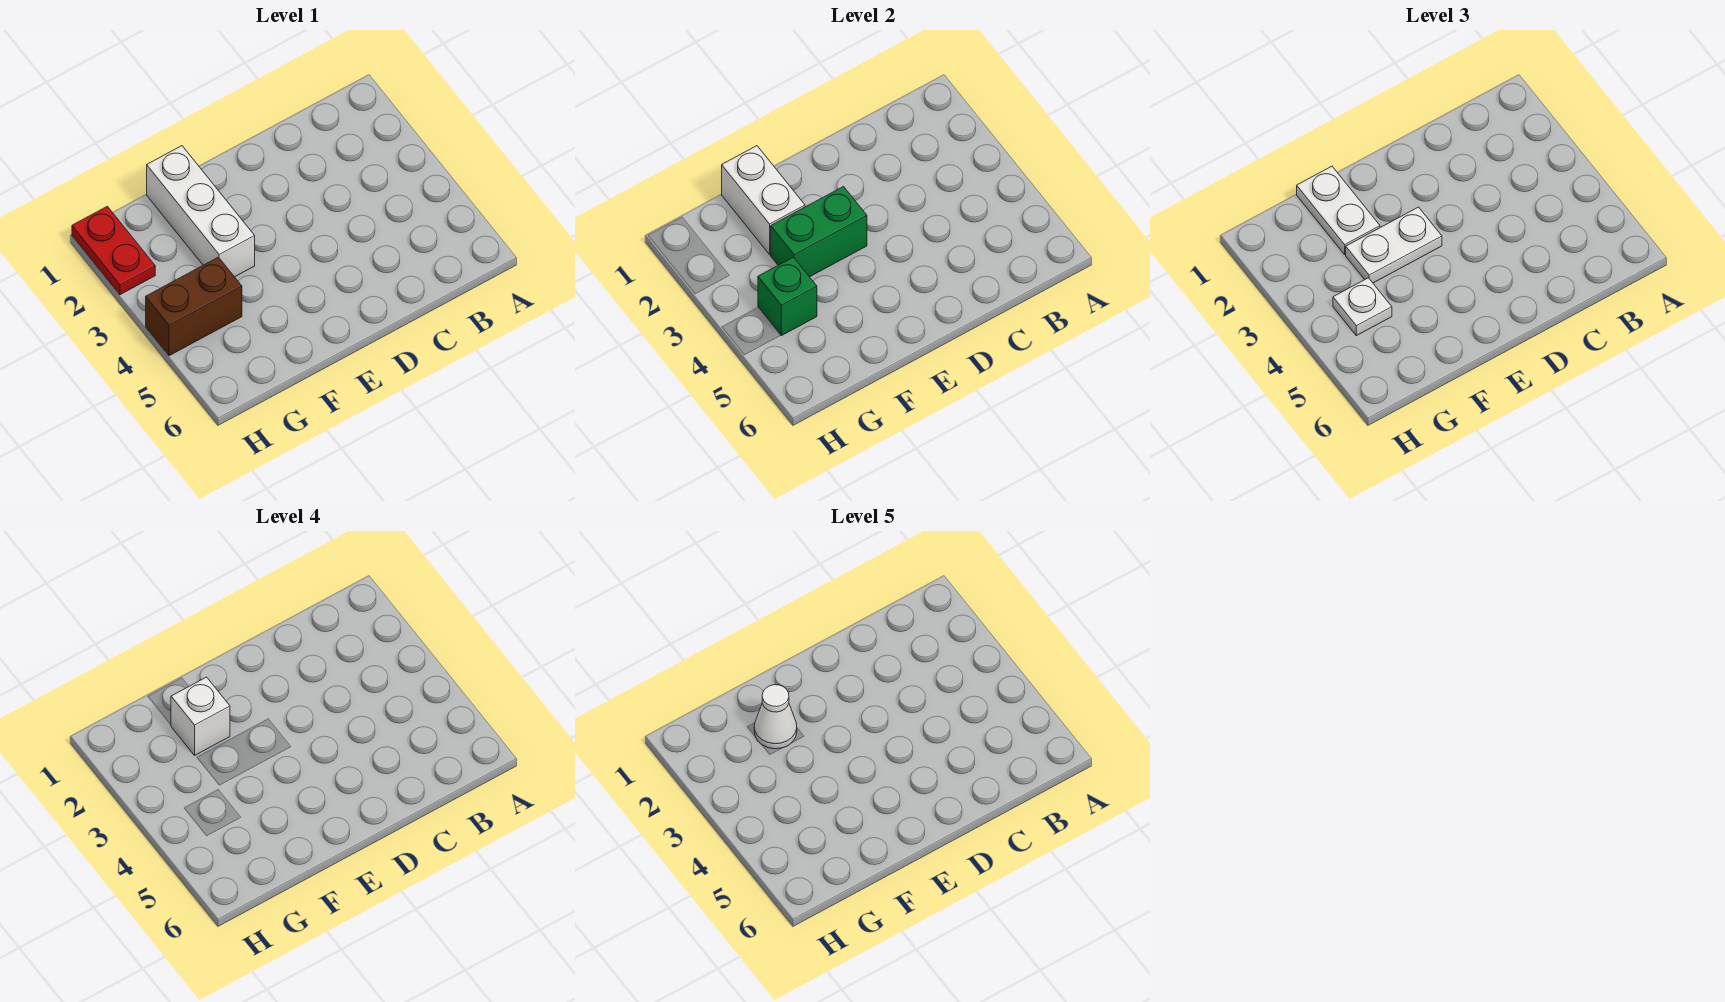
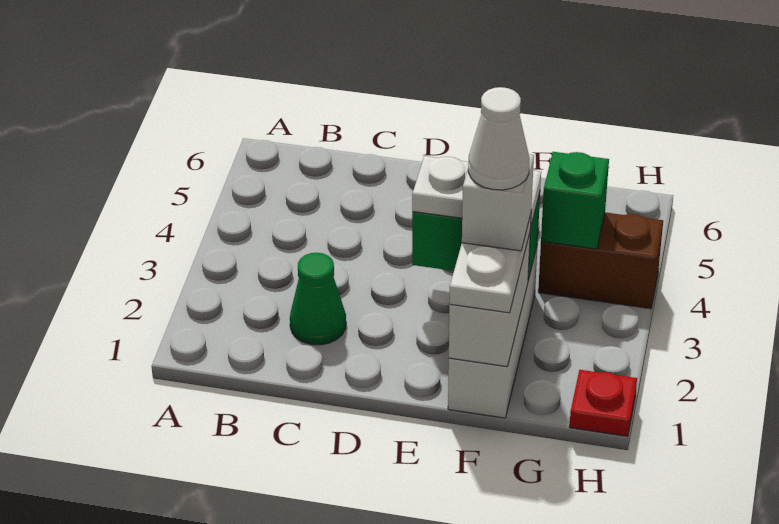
none -> green 1x1 cone [290,253,346,345]
white 1x1 plate [1333,278,1392,336] -> none
red 1x2 plate [72,206,155,295] -> red 1x1 plate [569,370,637,437]

